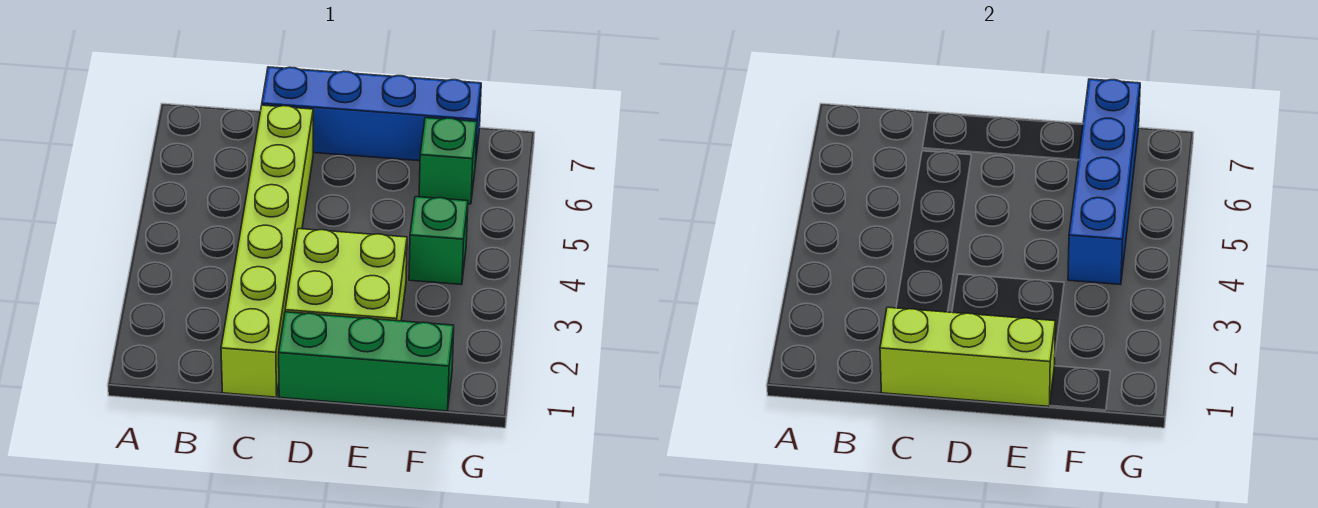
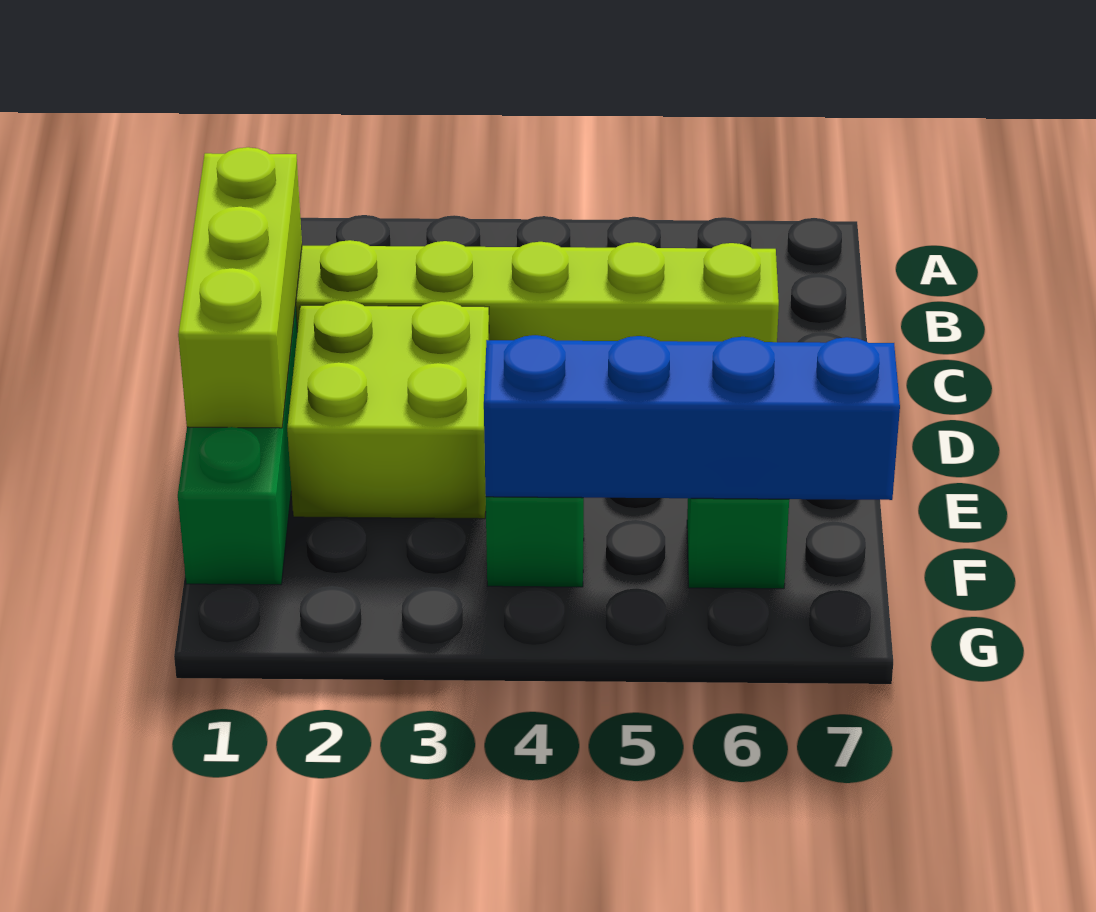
blue 1x4 brick [262,67,481,163] -> none

